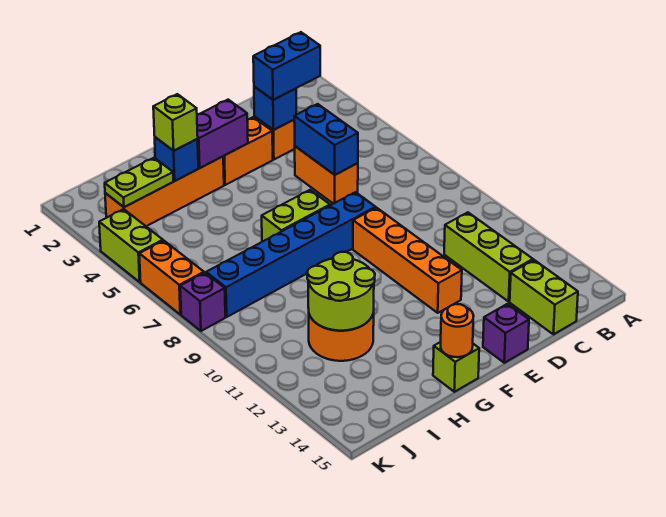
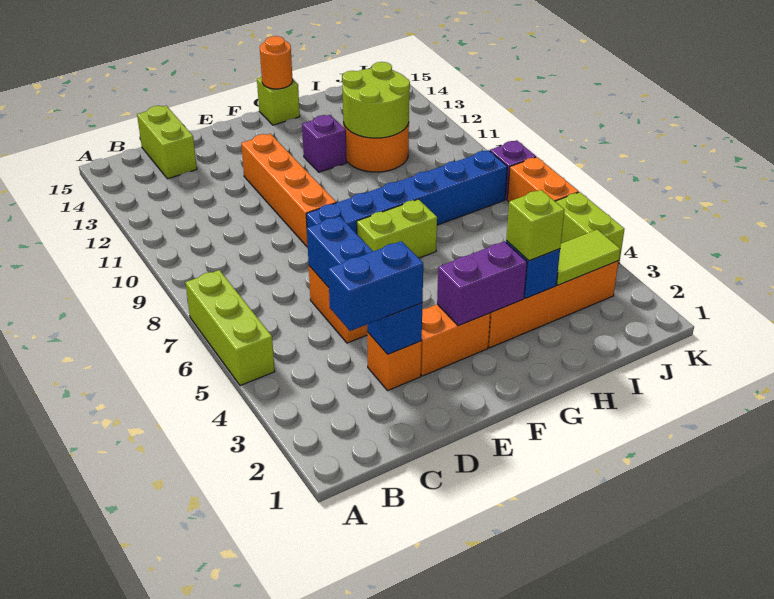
lime 1x3 brick [444,212,533,301] -> lime 1x3 brick moved to [185,270,275,386]
purple 1x1 brick [483,304,529,363] -> purple 1x1 brick moved to [302,115,347,172]
lime 1x2 plate [105,158,173,207] -> lime 1x2 tile [556,229,620,285]

